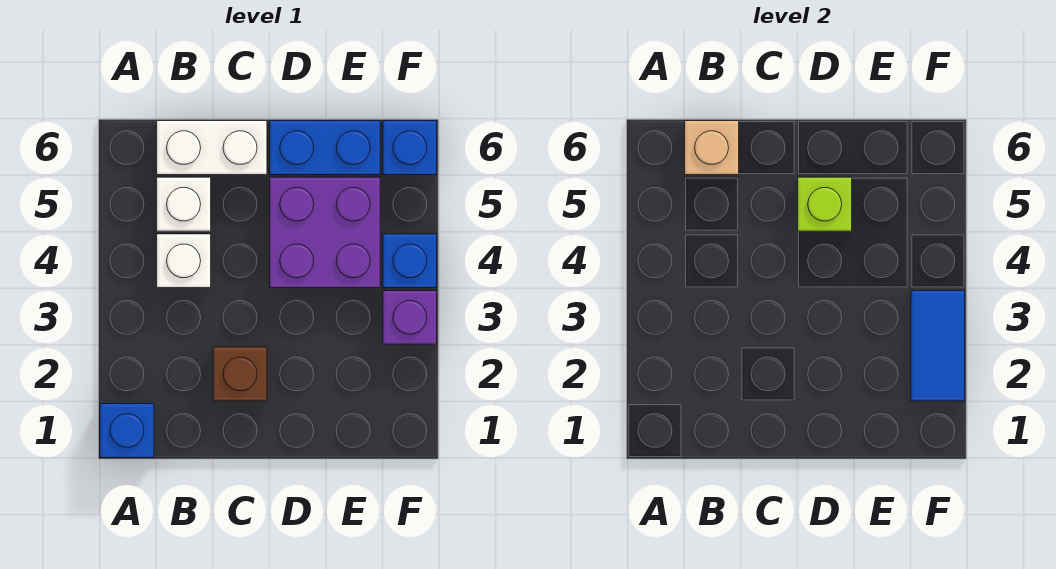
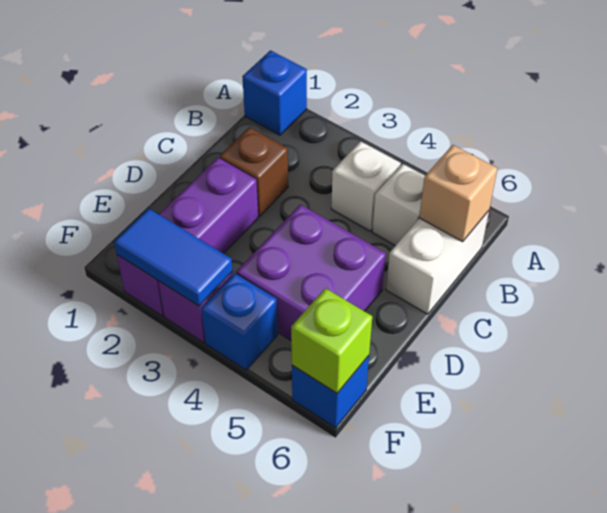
none -> purple 1x3 brick [117,158,258,316]
lime 1x1 brick [798,177,852,231] -> lime 1x1 brick moved to [291,288,372,393]
blue 1x2 brick [270,121,380,175] -> none

